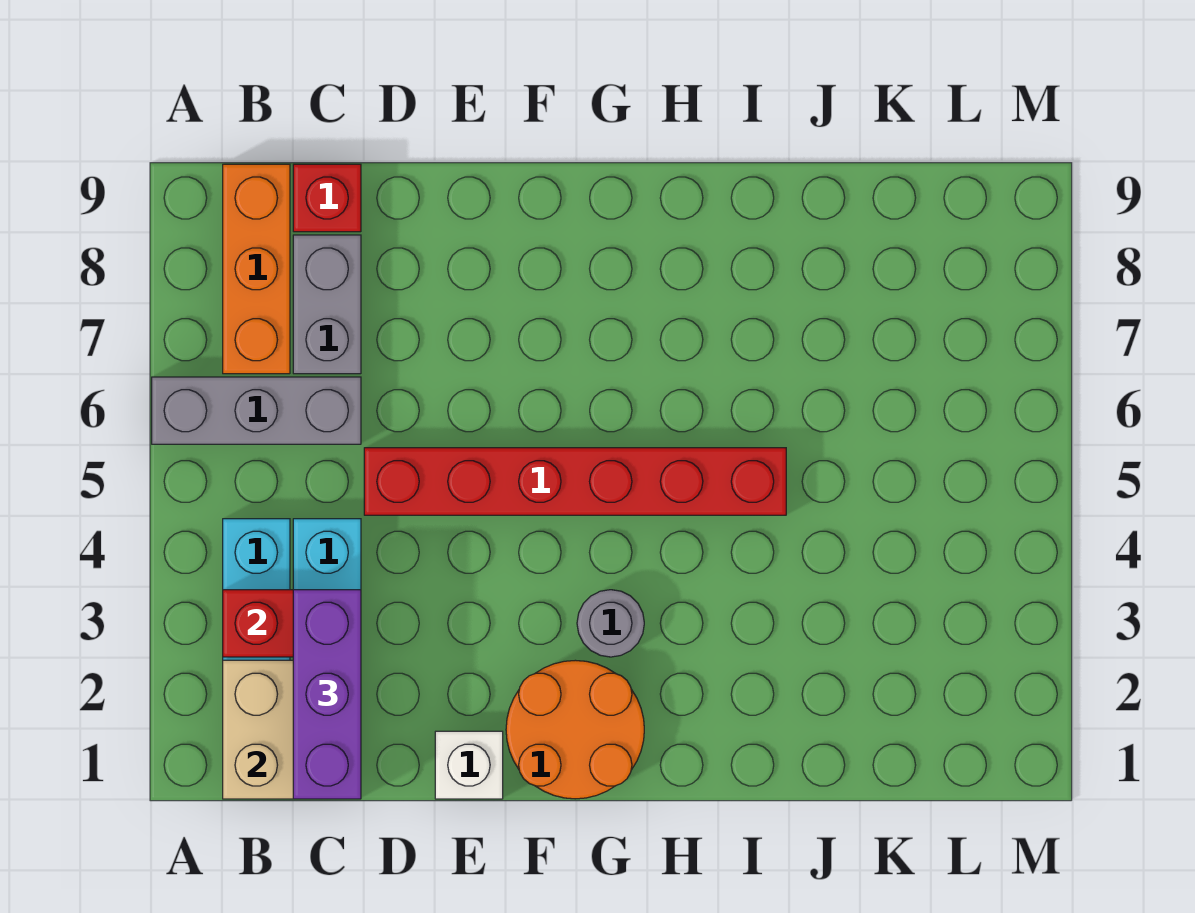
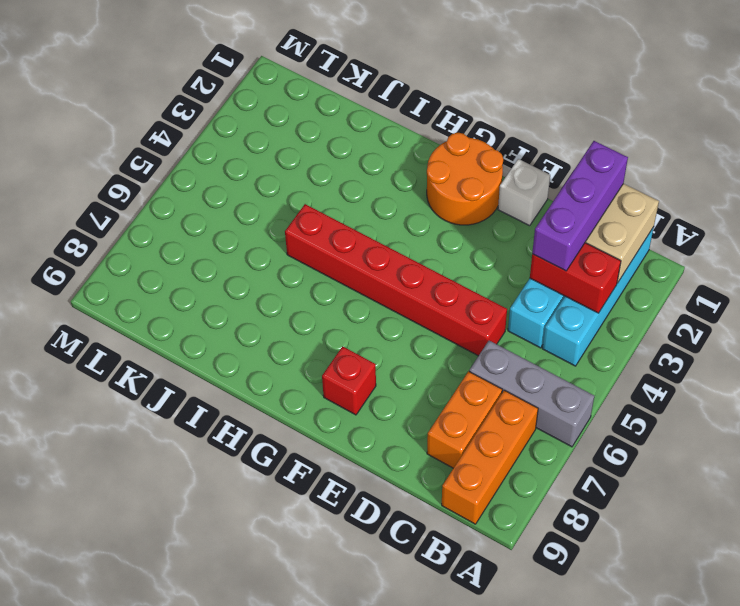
grey 1x2 brick [293,235,361,374] -> orange 1x2 brick [427,371,502,468]
red 1x1 brick [293,164,361,232] -> red 1x1 brick moved to [322,346,376,415]
grey 1x1 round brick [577,590,644,657] -> none

